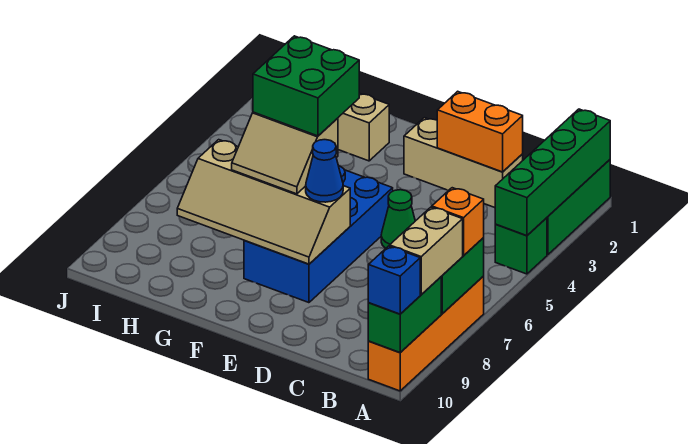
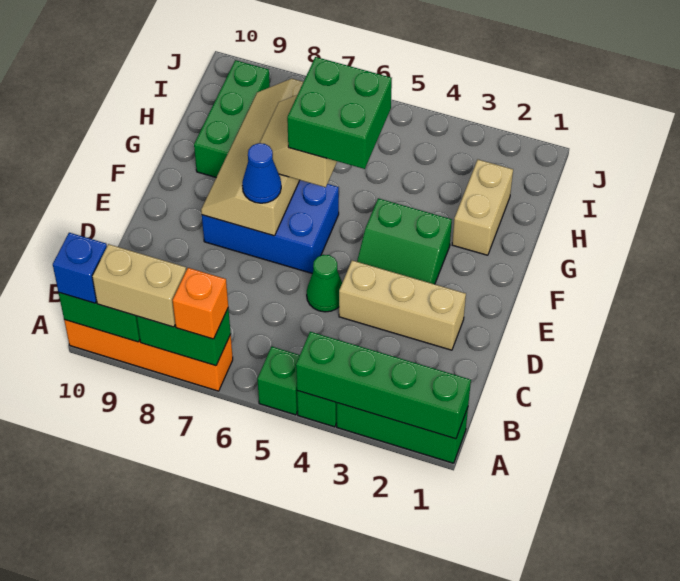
none -> green 1x1 brick [257,347,300,415]
tan 1x3 brick [404,118,523,208] -> tan 1x3 brick turned to [339,260,466,350]
orange 1x2 brick [437,91,523,172] -> none
none -> green 2x2 slope [357,198,452,284]
blue 2x4 brick [244,166,393,303] -> blue 2x3 brick [202,180,339,273]
none -> green 1x3 brick [194,60,270,177]

